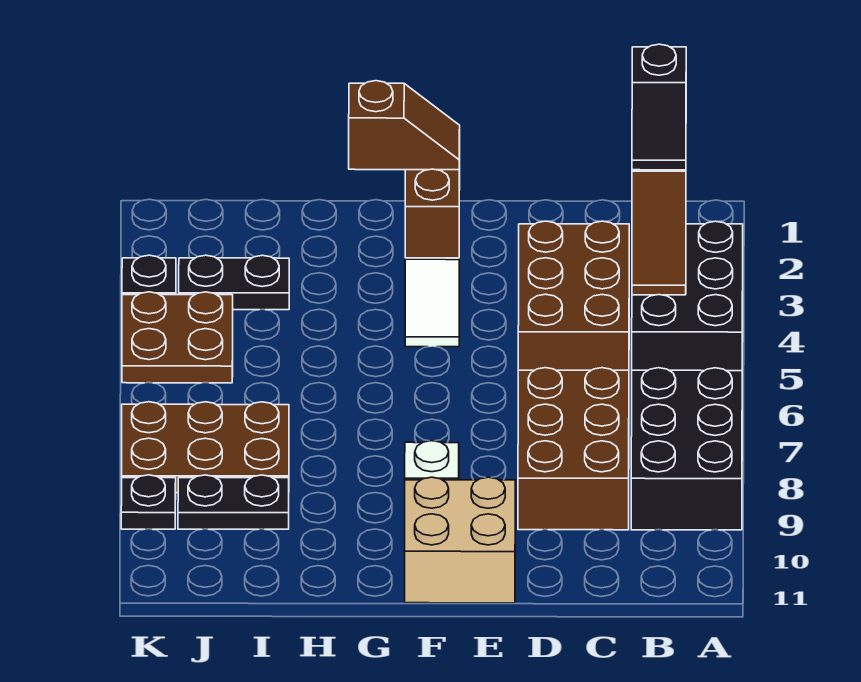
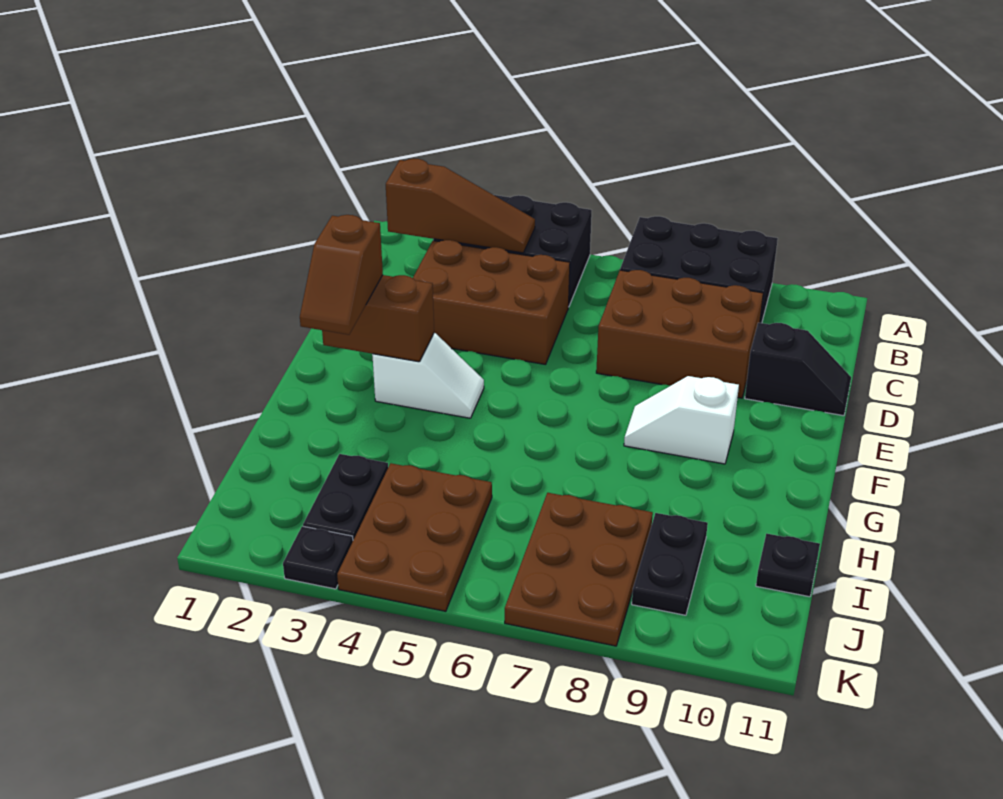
black 1x2 slope [632,44,686,170] -> black 1x2 slope moved to [745,323,851,416]
tan 2x2 brick [405,477,515,603] -> none
brown 1x2 slope [349,81,460,170] -> brown 1x2 slope turned to [300,215,383,335]
brown 2x2 plate [122,292,233,383] -> brown 2x3 plate [337,463,492,611]
black 1x1 plate [121,475,176,529] -> black 1x1 plate moved to [756,534,820,597]

